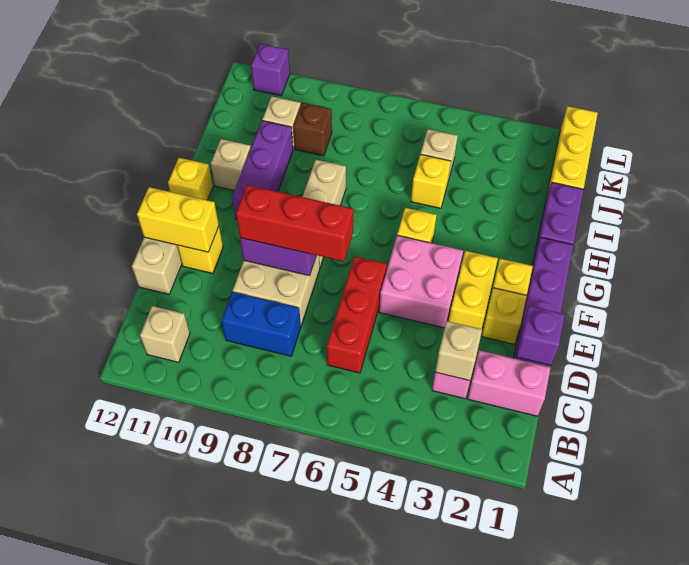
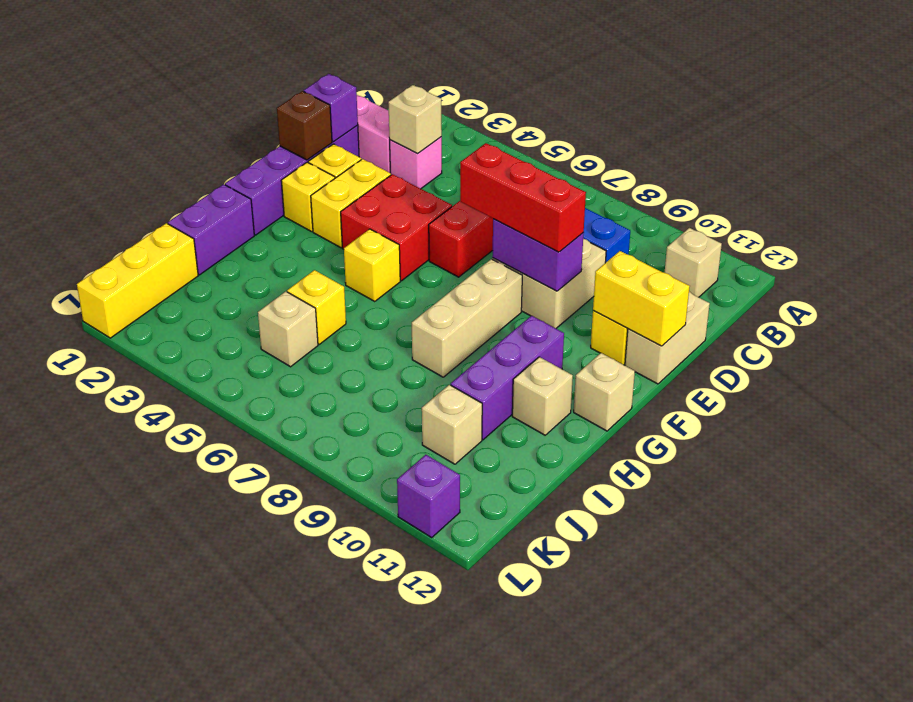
pink 2x2 brick [379,235,463,328] -> red 2x2 brick [341,174,452,281]
yellow 1x1 brick [168,158,213,200] -> tan 1x1 brick [574,353,635,431]
brown 1x1 brick [293,103,332,156] -> brown 1x1 brick moved to [277,91,332,160]

